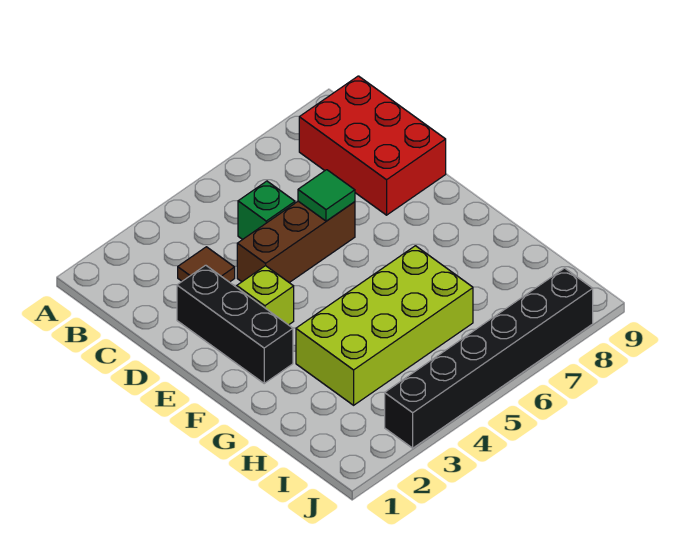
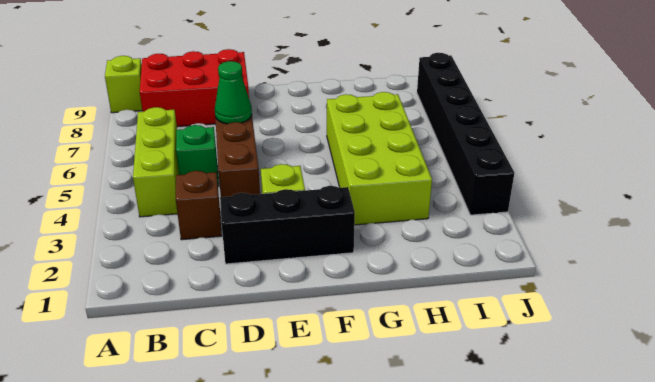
none -> lime 1x1 brick [105,56,142,113]
none -> lime 1x3 brick [133,107,179,217]
brown 1x1 tile [178,247,235,282] -> brown 1x1 brick [176,171,222,240]
green 1x1 tile [298,170,355,221] -> green 1x1 cone [215,61,252,124]

